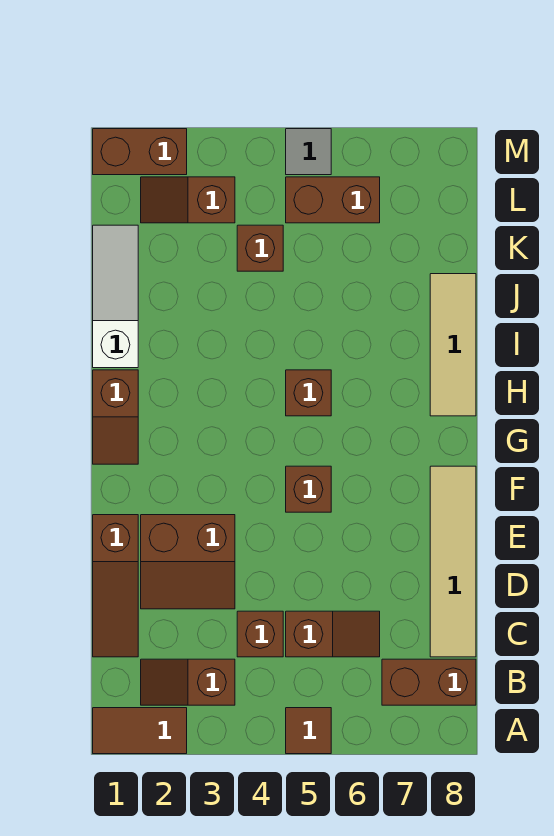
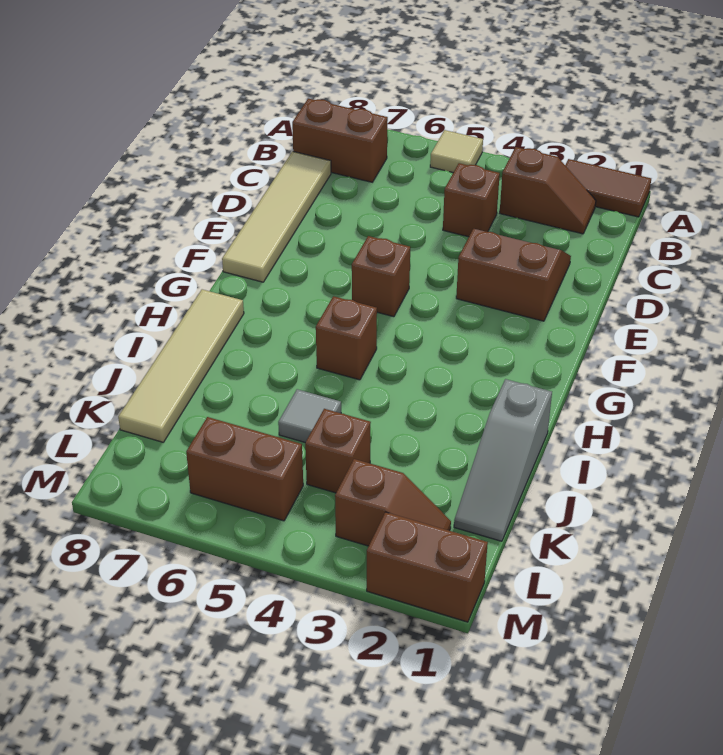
brown 1x1 tile [286,708,331,754] -> tan 1x1 tile [430,130,483,173]
brown 1x3 slope [93,515,138,657] -> none
brown 1x2 slope [286,611,380,657] -> none
brown 1x2 slope [93,370,138,464] -> none
tan 1x3 tile [430,274,476,416] -> tan 1x4 tile [118,289,244,442]
white 1x3 slope [93,225,138,368] -> grey 1x3 slope [454,379,552,541]
grey 1x1 tile [286,129,331,175] -> grey 1x1 tile moved to [278,389,341,442]

